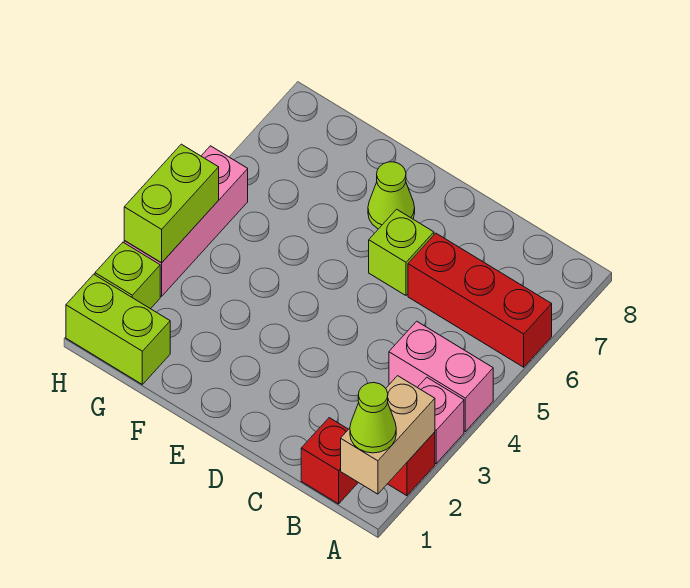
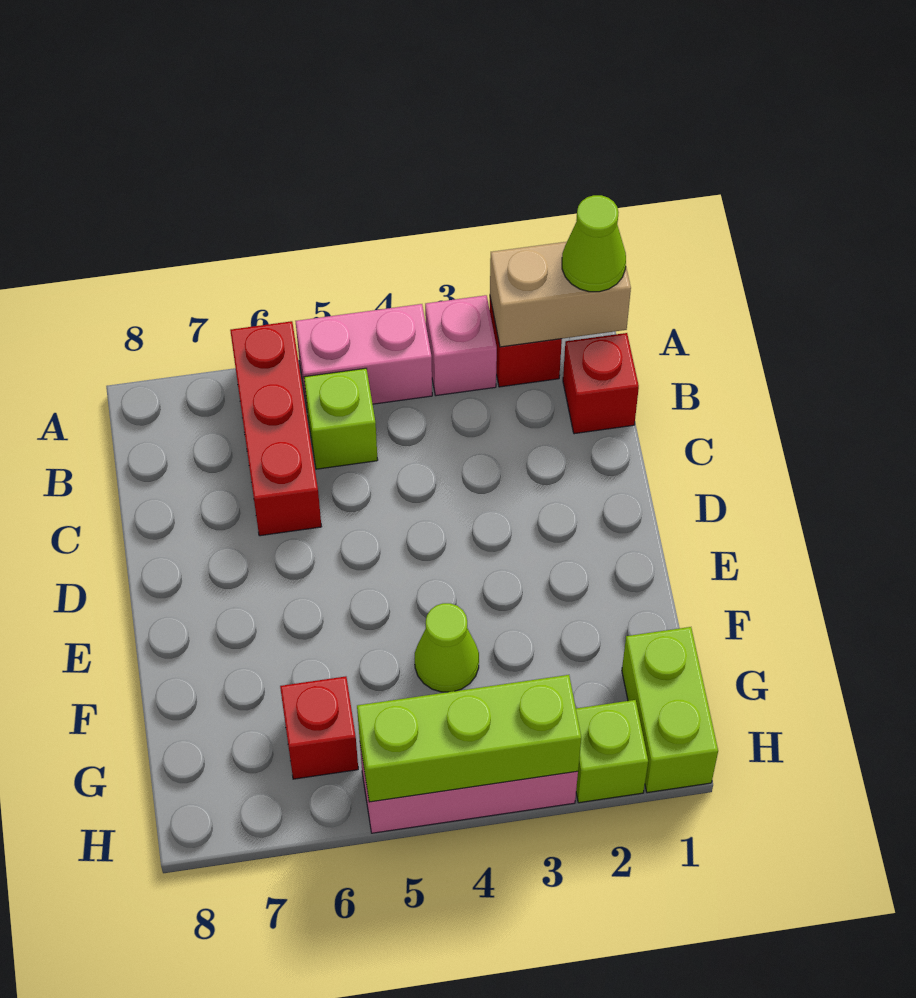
pink 1x2 brick [389,321,493,431] -> pink 1x2 brick turned to [296,304,432,407]
lime 1x1 brick [369,209,434,295] -> lime 1x1 brick moved to [304,368,378,469]
lime 1x1 cone [368,162,415,229] -> lime 1x1 cone moved to [415,603,479,692]
none -> red 1x1 brick [280,676,358,779]
lime 1x2 brick [124,144,219,263] -> lime 1x3 brick [357,675,581,802]

